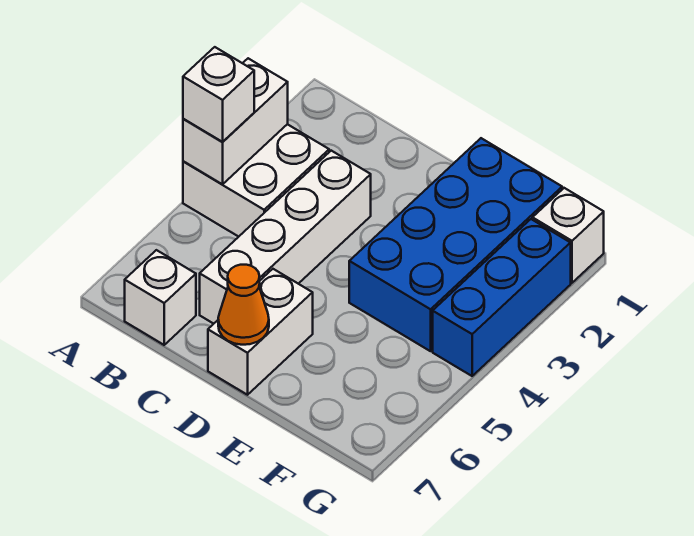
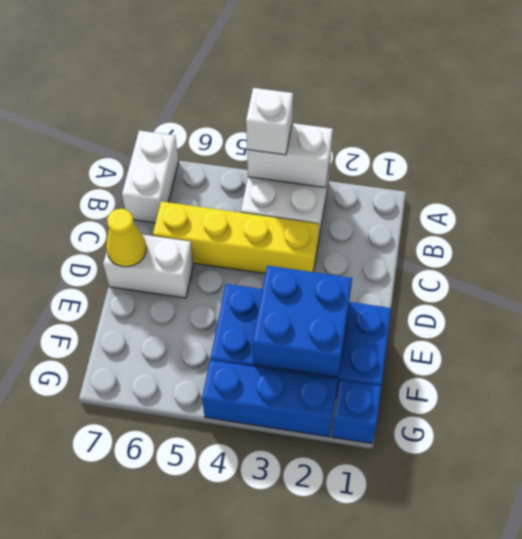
white 1x1 brick [125,250,196,345] -> white 1x2 brick [122,130,179,223]
white 1x4 brick [200,151,371,324] -> yellow 1x4 brick [153,201,319,274]
orange 1x1 cone [218,265,269,345] -> yellow 1x1 cone [106,209,146,267]
none -> blue 2x2 brick [253,266,352,377]
white 1x1 brick [532,188,604,283] -> blue 1x1 brick [332,380,382,444]

